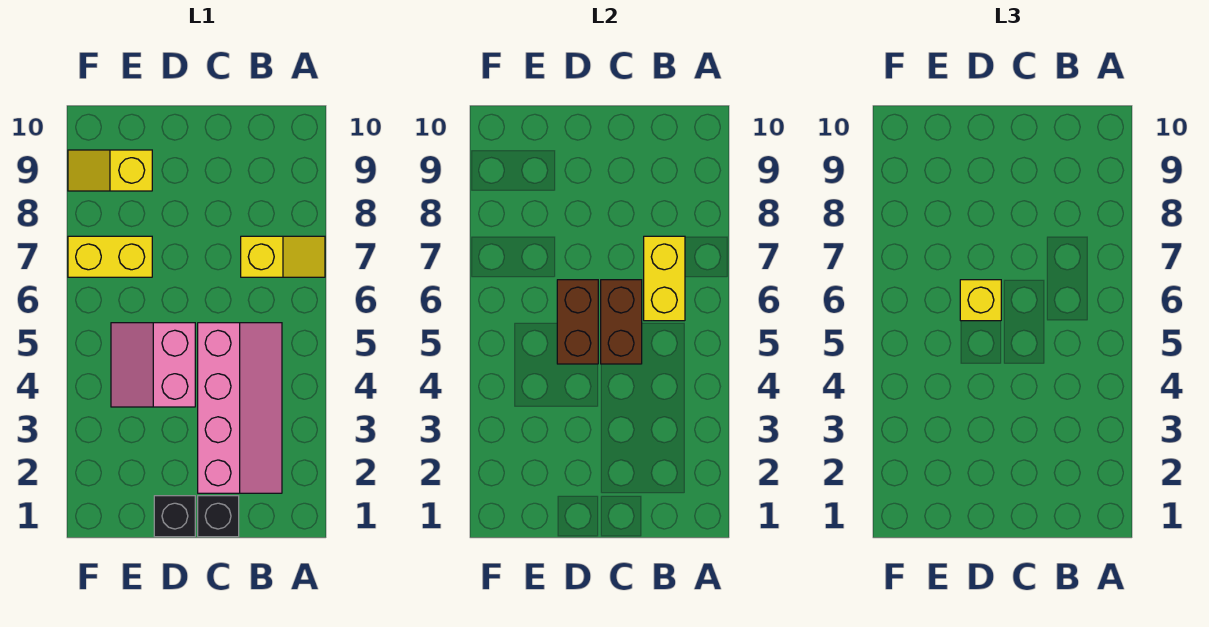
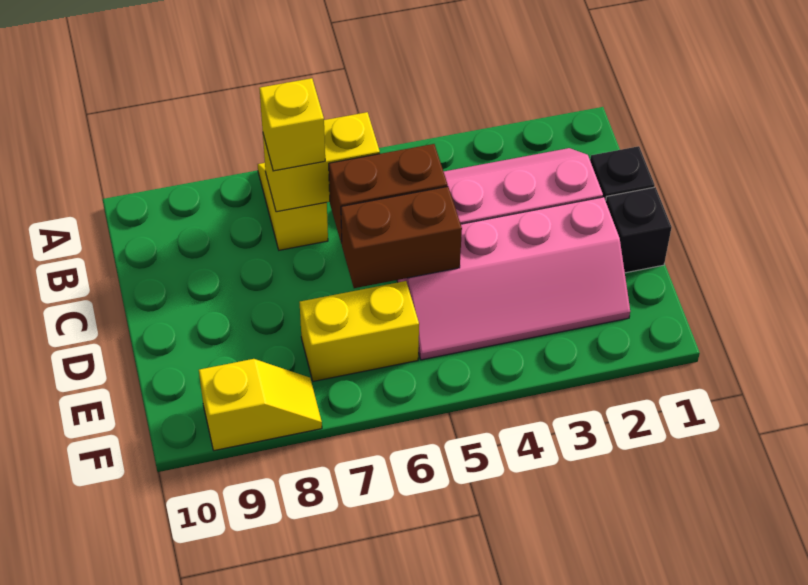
pink 2x2 slope [111,323,195,407] -> pink 2x4 slope [397,197,630,360]
yellow 1x1 brick [960,280,1001,321] -> yellow 1x1 brick moved to [259,78,325,171]
yellow 1x2 brick [68,236,152,277] -> yellow 1x2 brick turned to [300,281,419,382]
yellow 1x2 slope [68,150,152,191] -> yellow 1x2 slope turned to [199,359,322,451]

